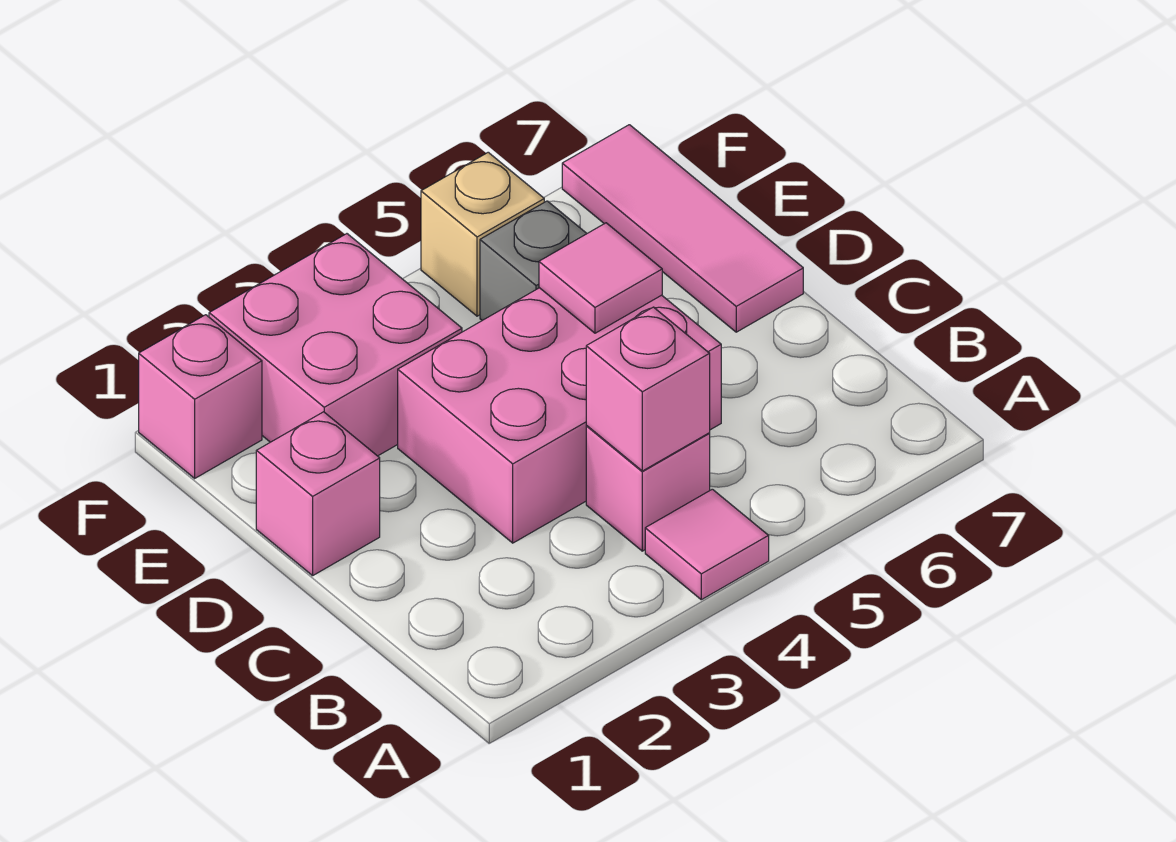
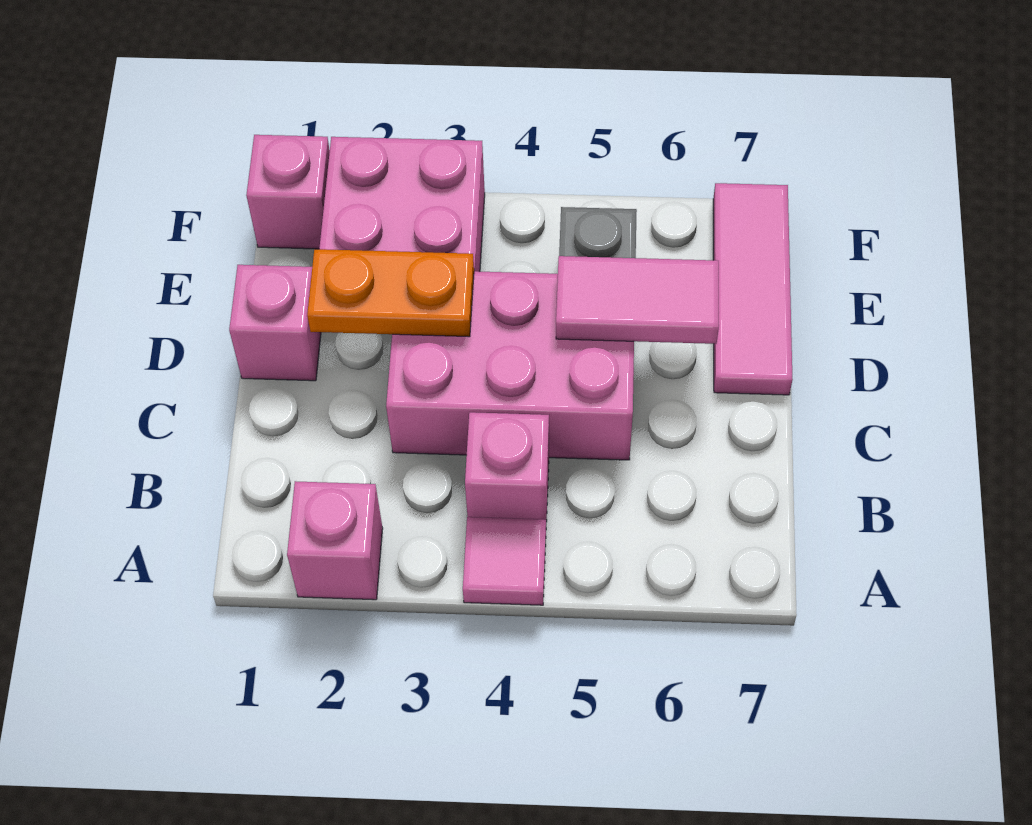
pink 1x1 brick [586,307,710,471] -> pink 1x1 brick moved to [287,481,383,600]
none -> orange 1x2 plate [307,249,474,337]
pink 1x1 tile [539,223,662,333] -> pink 1x2 tile [556,256,719,344]
tan 1x1 brick [421,152,544,316] -> none

